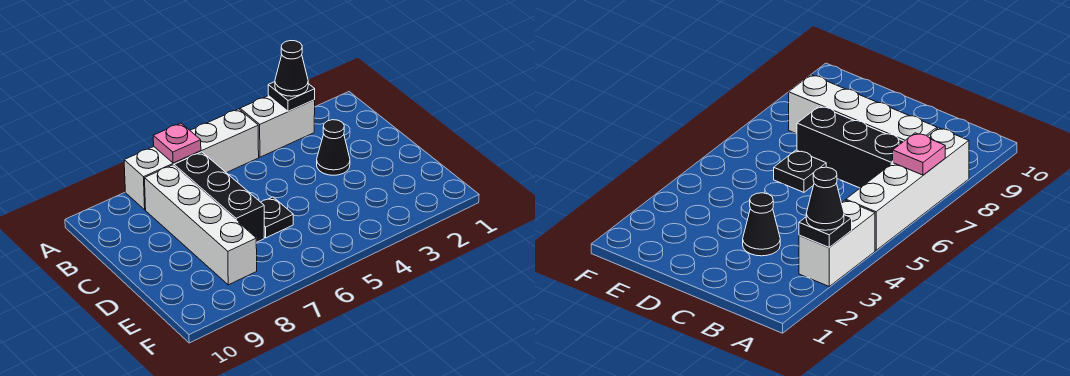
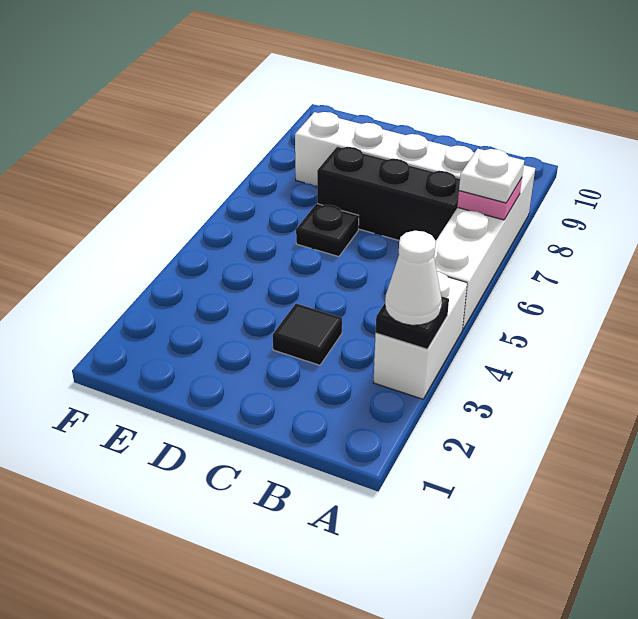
black 1x1 cone [275,41,308,96] -> white 1x1 cone [385,231,442,325]
none -> white 1x1 plate [459,149,524,203]
black 1x1 cone [317,120,350,175] -> black 1x1 tile [273,303,342,365]

